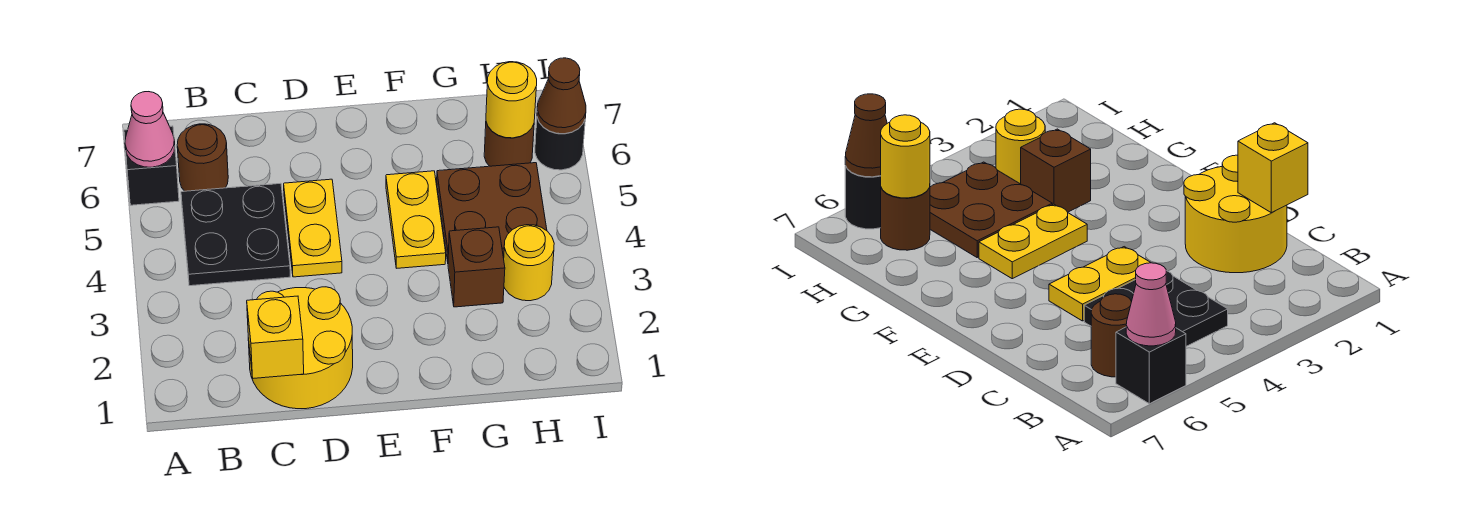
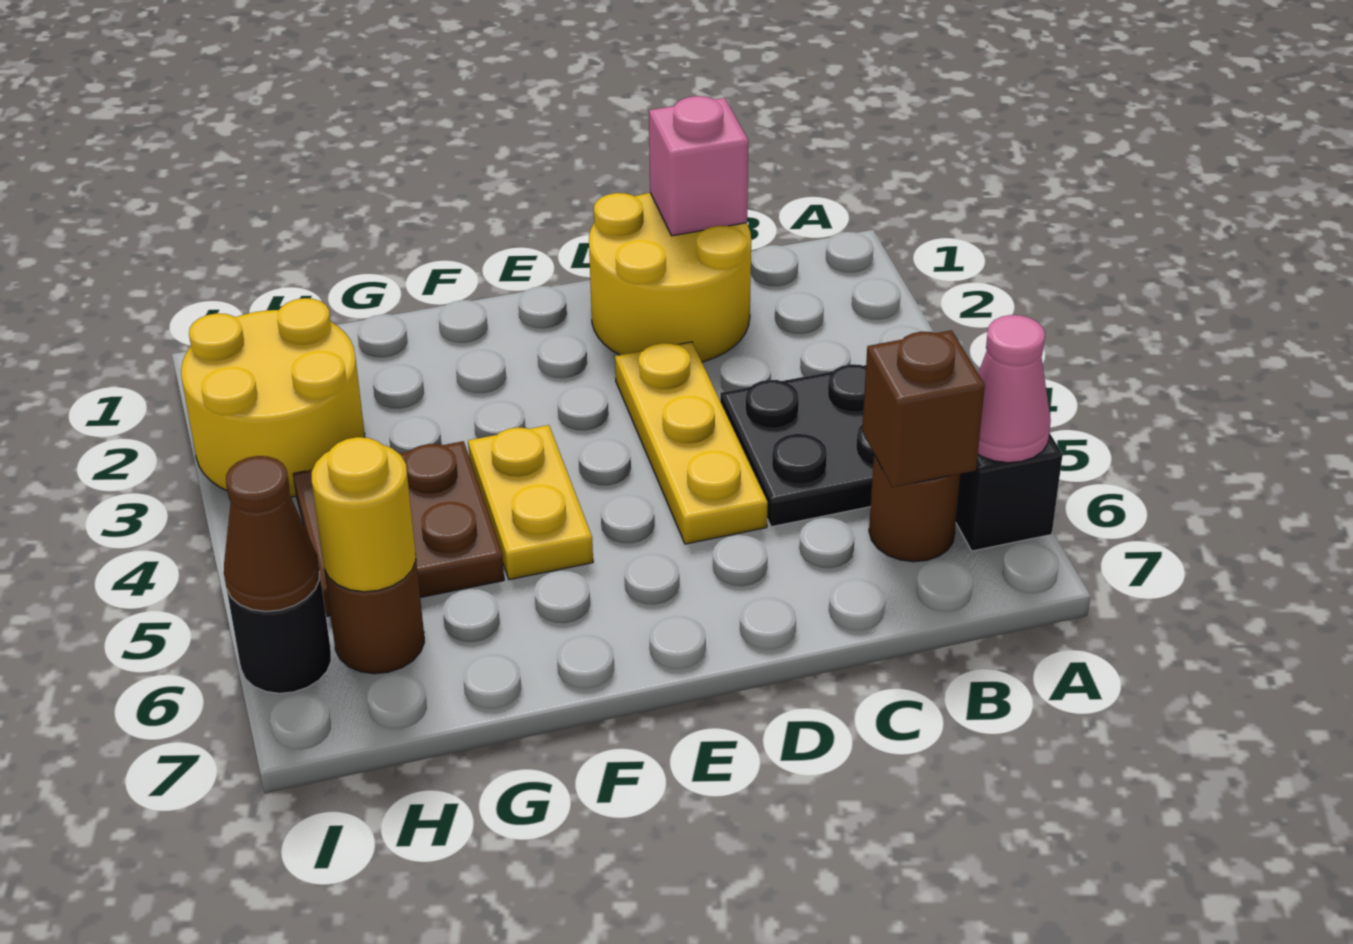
yellow 1x1 brick [247,296,304,378] -> pink 1x1 brick [649,96,749,236]
yellow 1x2 plate [284,179,342,277] -> yellow 1x3 plate [615,342,768,544]
brown 1x1 brick [448,227,505,307] -> brown 1x1 brick moved to [862,330,985,487]
yellow 1x1 round brick [504,225,554,301] -> yellow 2x2 round brick [181,298,365,497]

